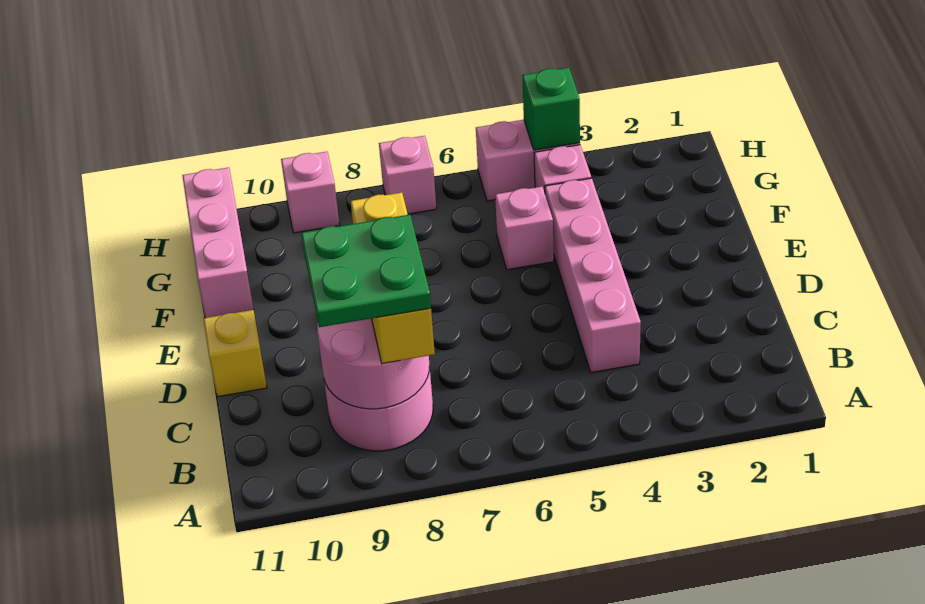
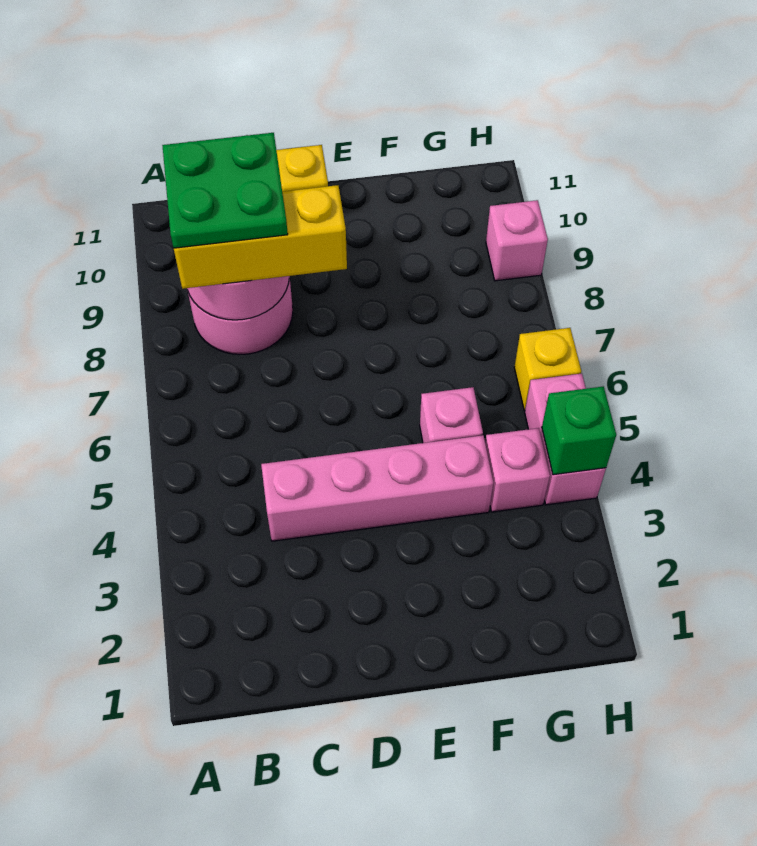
pink 1x3 brick [182,167,253,318] -> none
none -> yellow 1x1 brick [514,328,581,410]
pink 1x1 brick [379,136,436,214] -> none

